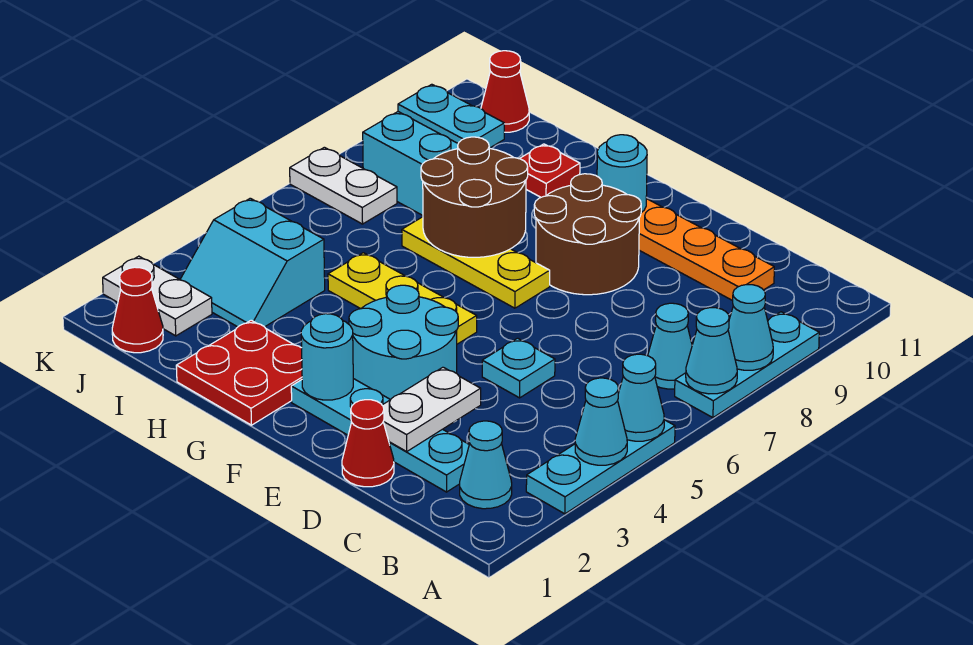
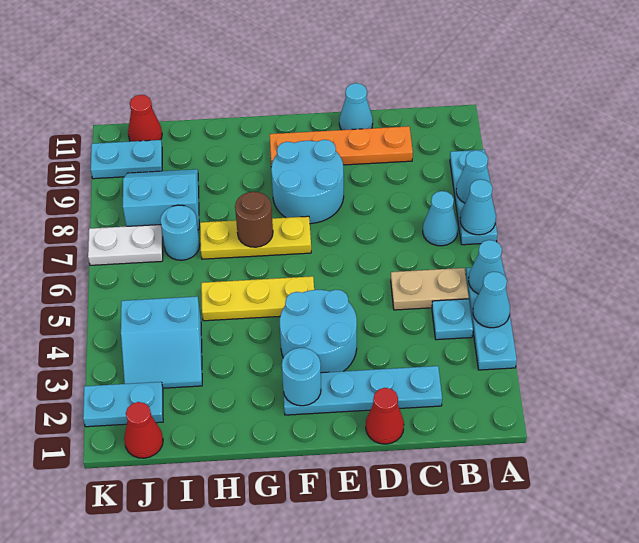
cyan 1x1 cone [460,421,512,509] -> cyan 1x1 cone moved to [339,83,373,130]
none -> tan 1x2 plate [391,268,469,310]
white 1x2 plate [382,367,481,451] -> none
cyan 1x1 plate [482,338,555,398] -> cyan 1x1 plate moved to [432,299,473,340]
brown 2x2 round brick [534,174,641,295] -> cyan 2x2 round brick [271,140,344,224]
cyan 1x1 round brick [597,135,647,213] -> cyan 1x1 round brick moved to [160,205,200,260]
red 2x2 plate [176,320,302,425] -> none
brown 2x2 round brick [421,137,528,257] -> brown 1x1 round brick [235,192,273,247]
red 1x1 plate [520,144,580,197] -> none
white 1x2 plate [103,256,212,336] -> cyan 1x2 plate [83,382,163,427]

